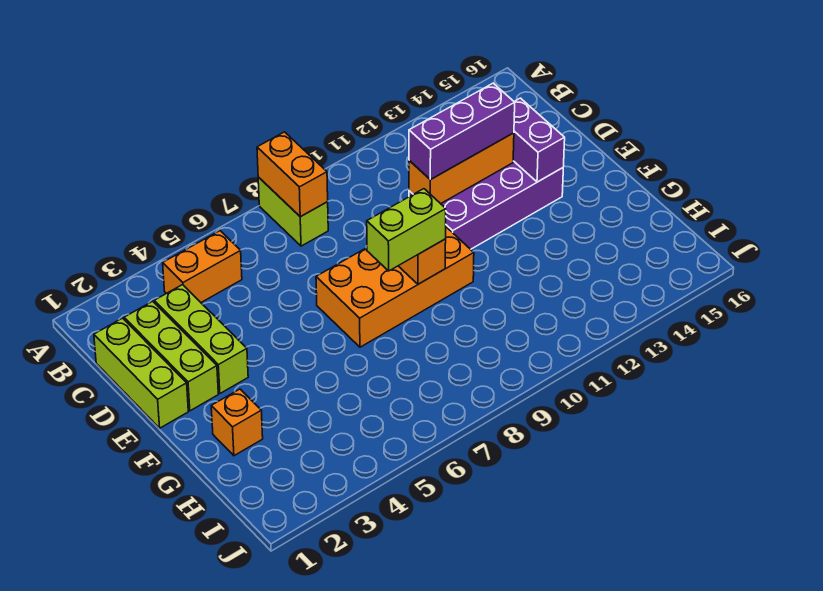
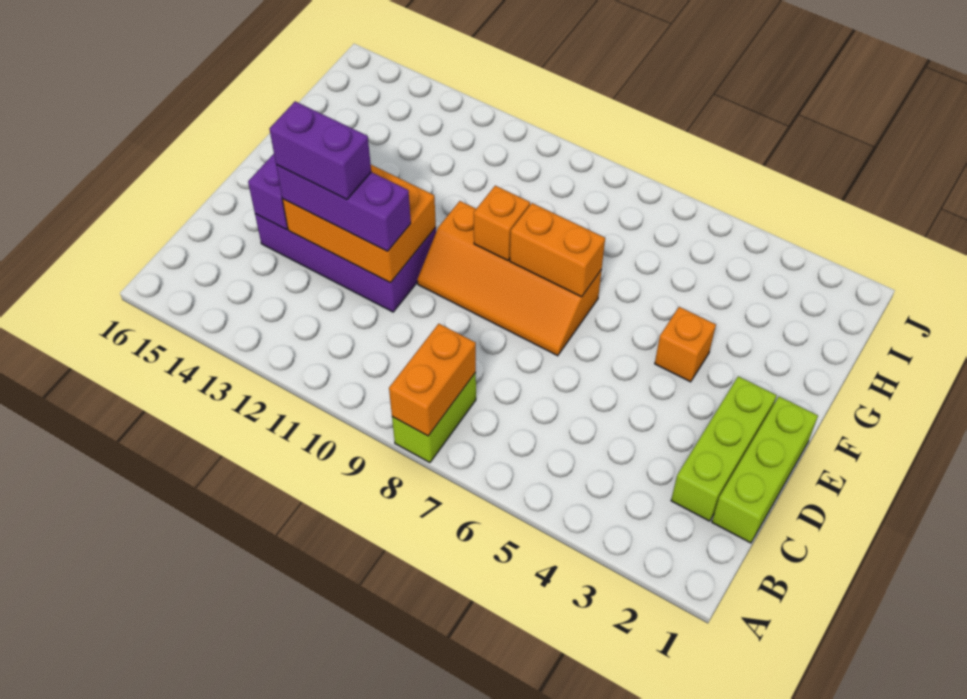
orange 1x2 brick [163,231,242,302] -> orange 1x2 brick moved to [510,203,605,297]
lime 1x3 brick [154,285,248,393] -> none
orange 1x3 brick [409,133,514,204] -> orange 2x3 brick [283,165,436,283]
none -> purple 1x2 brick [270,101,371,200]
orange 2x4 brick [316,227,474,347] -> orange 2x4 slope [417,201,602,356]
lime 1x2 brick [367,189,446,271] -> none
orange 1x1 brick [211,389,263,456] -> orange 1x1 brick moved to [655,307,716,382]

